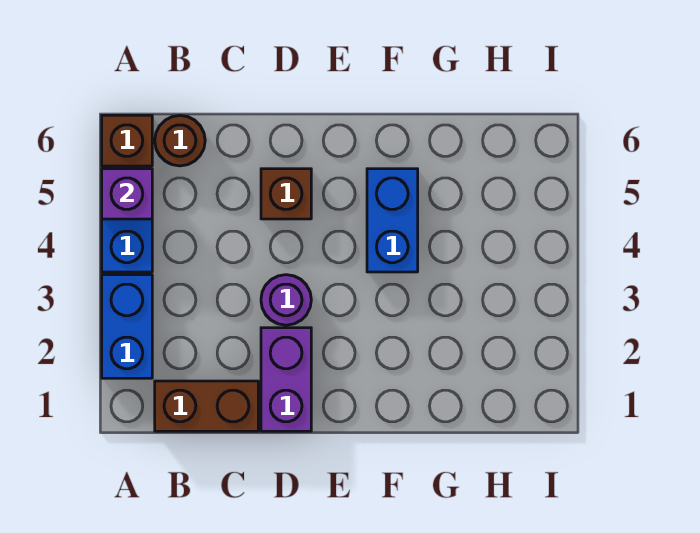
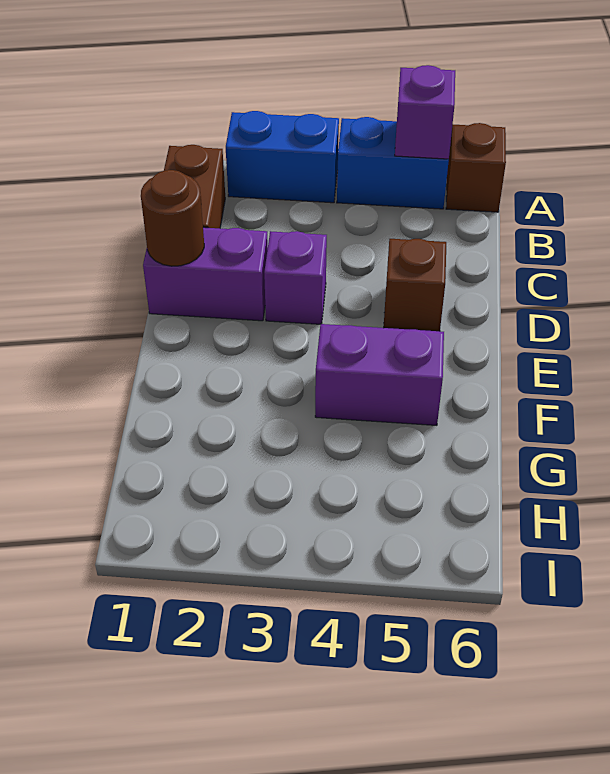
brown 1x1 round brick [155,116,205,166] -> brown 1x1 round brick moved to [141,170,204,266]
purple 1x1 round brick [261,275,311,325] -> purple 1x1 brick [264,231,327,324]
blue 1x2 brick [367,169,418,272] -> purple 1x2 brick [315,324,444,425]

